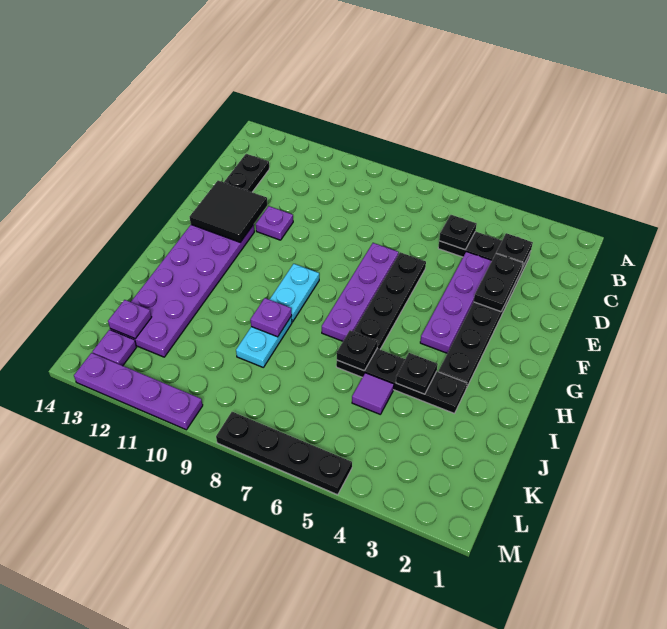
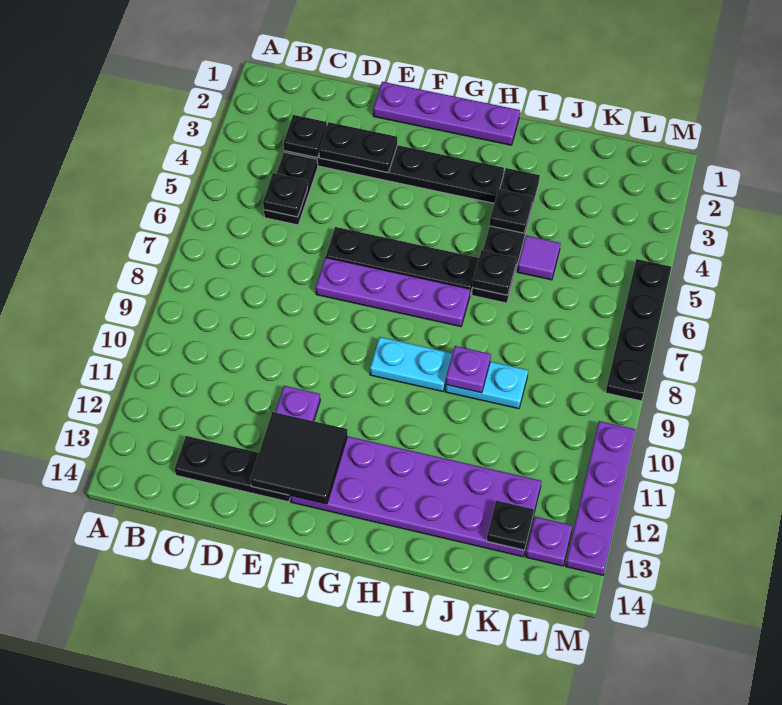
purple 1x4 plate [420,252,492,353] -> purple 1x4 plate moved to [373,82,520,145]
purple 1x1 plate [108,300,151,339] -> black 1x1 plate [487,501,534,550]

